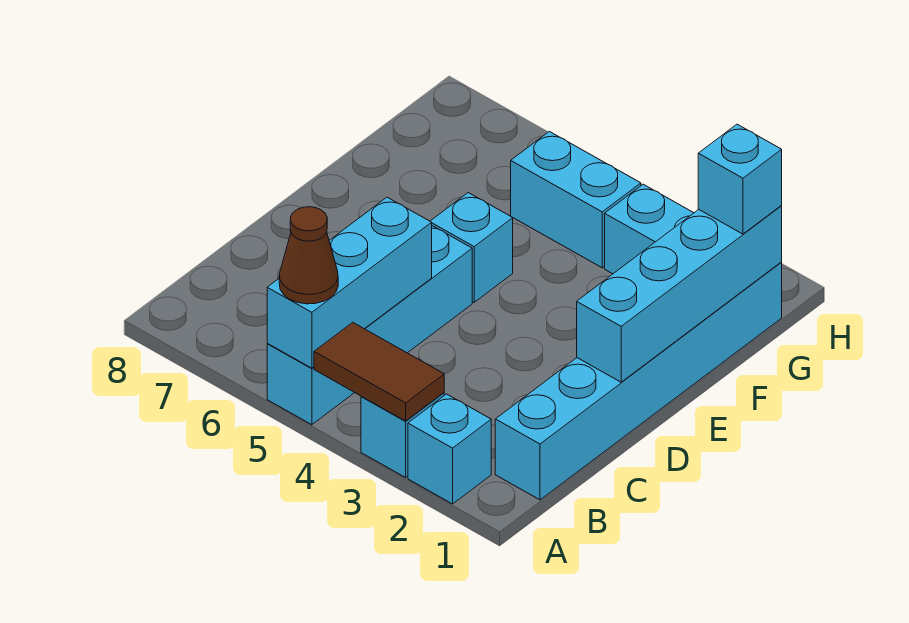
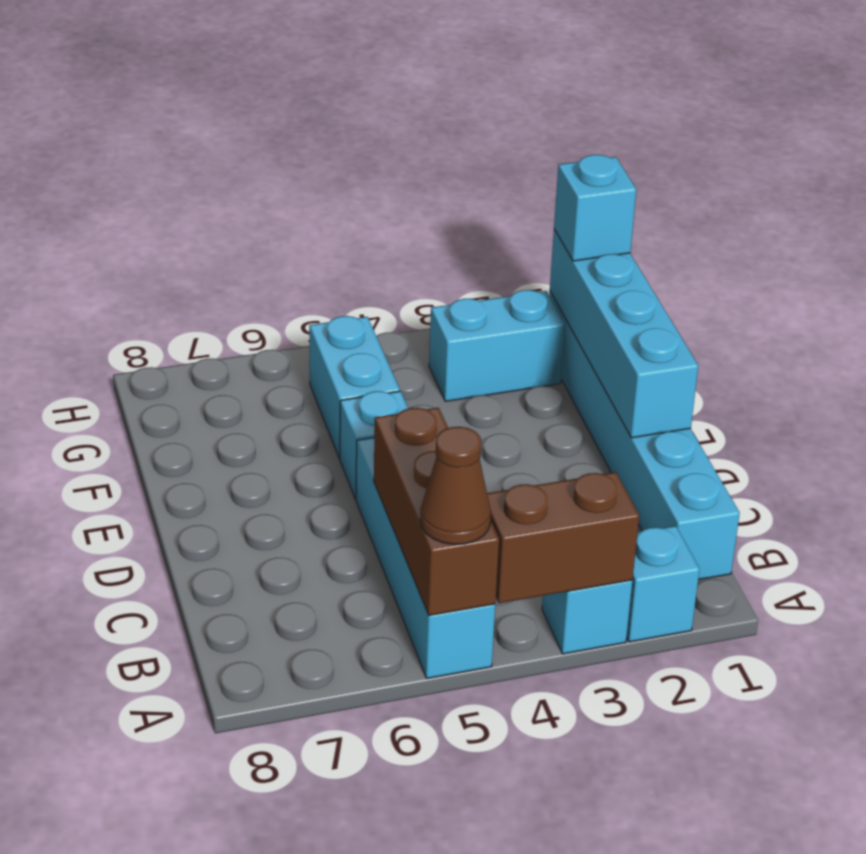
brown 1x2 tile [314,322,444,421] -> brown 1x2 brick [487,472,639,603]
cyan 1x3 brick [267,197,432,368] -> brown 1x3 brick [374,408,499,615]
cyan 1x2 brick [511,131,641,268] -> cyan 1x2 brick turned to [309,316,400,459]

